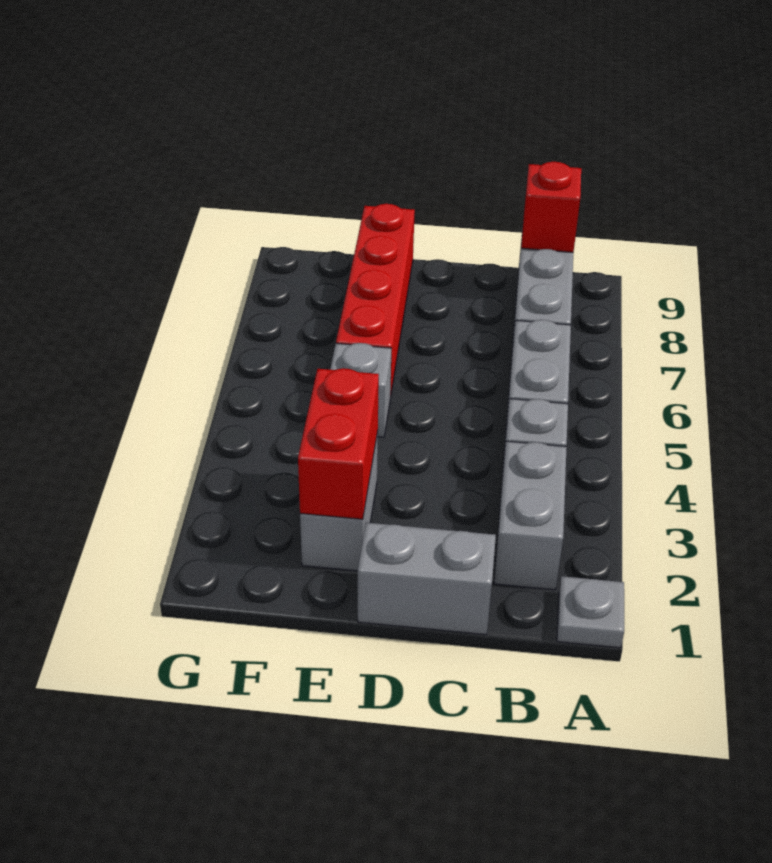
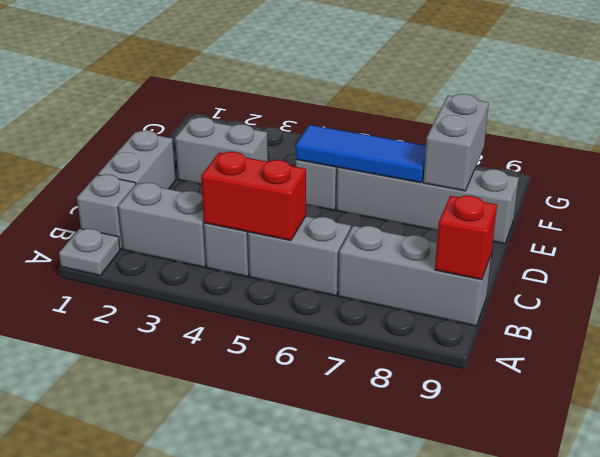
none -> grey 1x1 brick [77,174,136,249]
red 1x2 brick [298,368,379,519] -> red 1x2 brick moved to [201,152,306,241]
none -> blue 1x3 tile [296,125,426,183]
red 1x4 brick [336,204,415,397] -> grey 1x4 brick [336,167,519,244]
none -> grey 1x2 brick [423,94,489,191]

